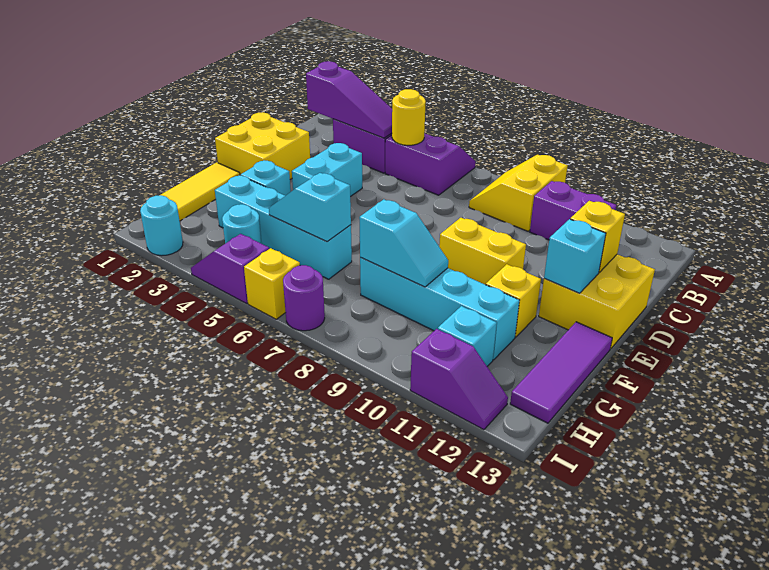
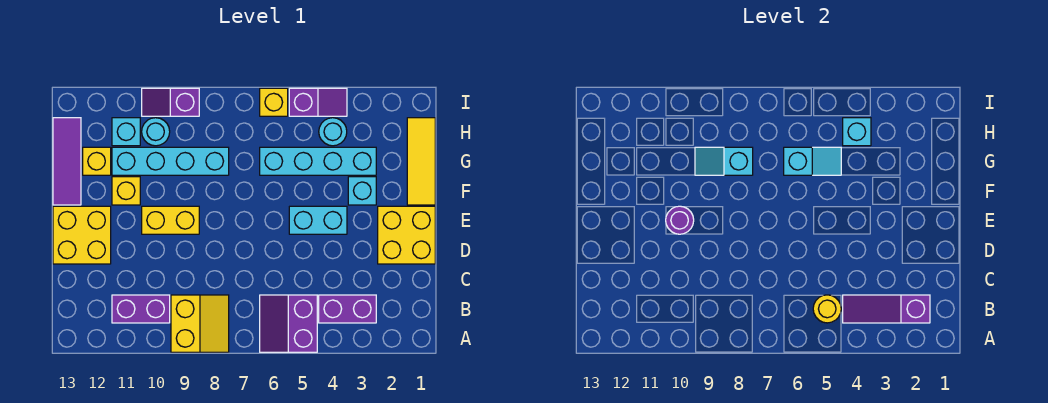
purple 2x2 slope [385,133,476,195] -> purple 2x2 slope turned to [260,295,317,352]
cyan 1x2 brick [292,143,362,197] -> cyan 1x2 brick turned to [289,206,347,234]
yellow 1x1 brick [570,201,625,272] -> yellow 1x1 brick moved to [83,147,111,175]
cyan 1x1 brick [544,219,606,293] -> cyan 1x1 brick moved to [843,118,871,146]
cyan 1x1 round brick [140,195,183,256] -> cyan 1x1 round brick moved to [142,118,170,146]
purple 1x1 round brick [283,265,325,331] -> purple 1x1 round brick moved to [666,206,694,234]
purple 1x2 slope [410,329,508,430] -> purple 1x2 slope moved to [142,88,199,116]

